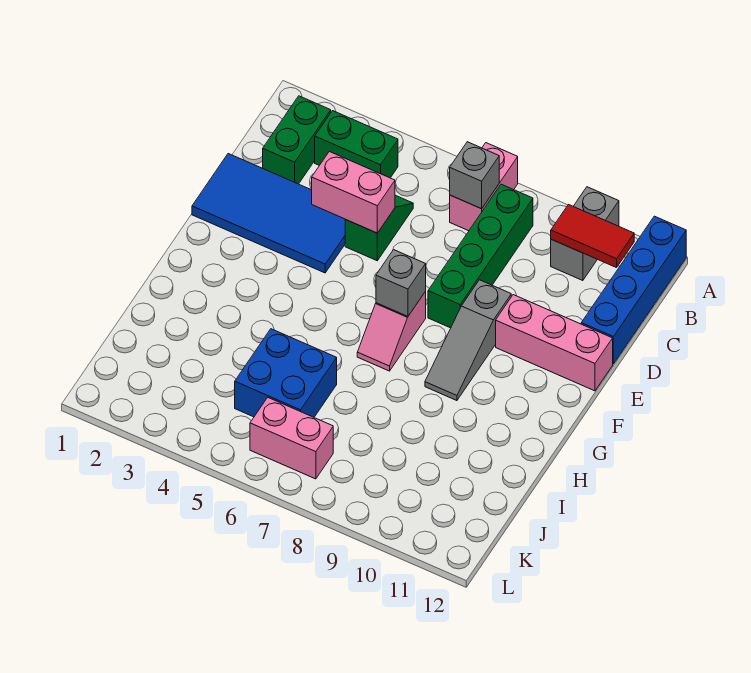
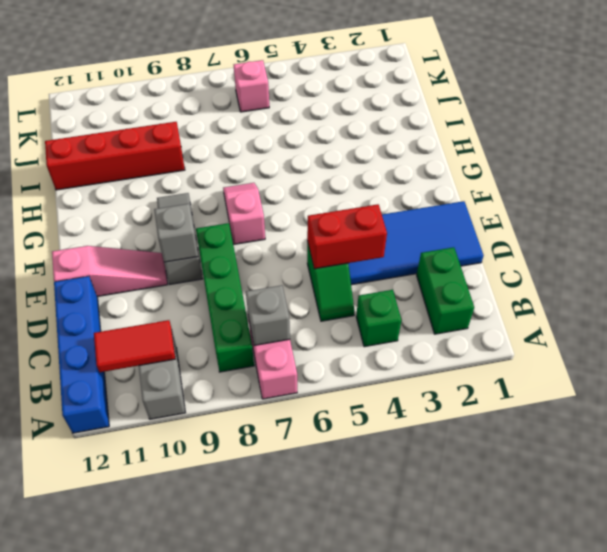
green 1x2 brick [315,111,398,178] -> green 1x1 brick [356,290,402,347]
pink 1x2 brick [311,152,395,233] -> red 1x2 brick [307,204,387,269]
pink 1x3 brick [496,295,613,391] -> pink 1x3 slope [52,246,168,297]
grey 1x1 brick [376,250,426,316] -> grey 1x1 brick moved to [154,204,198,262]
blue 2x2 brick [235,329,337,417] -> none
none -> red 1x4 brick [45,122,185,190]
pink 1x2 brick [250,398,333,479] -> pink 1x1 brick [234,60,269,112]

